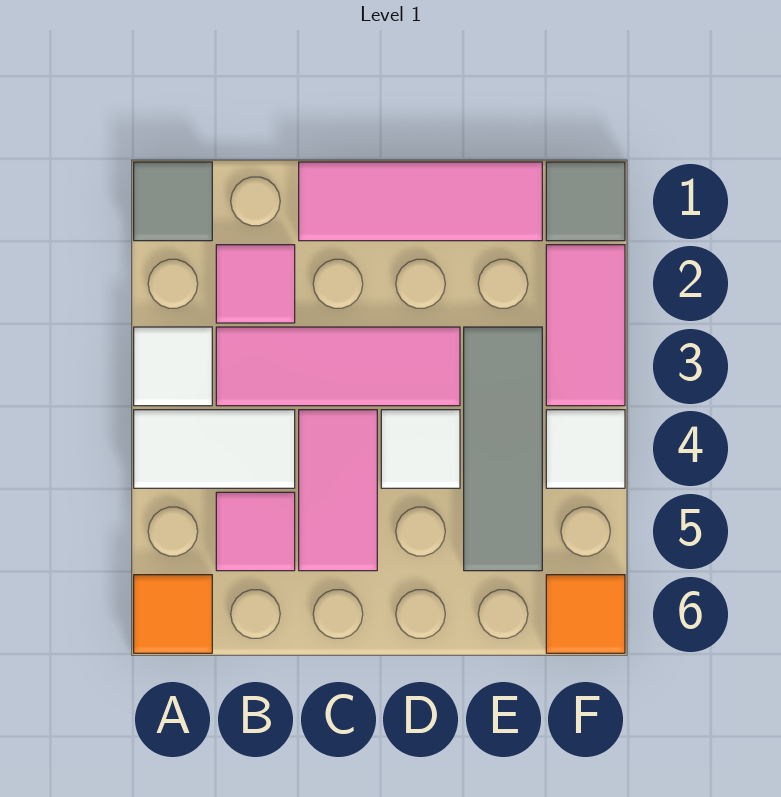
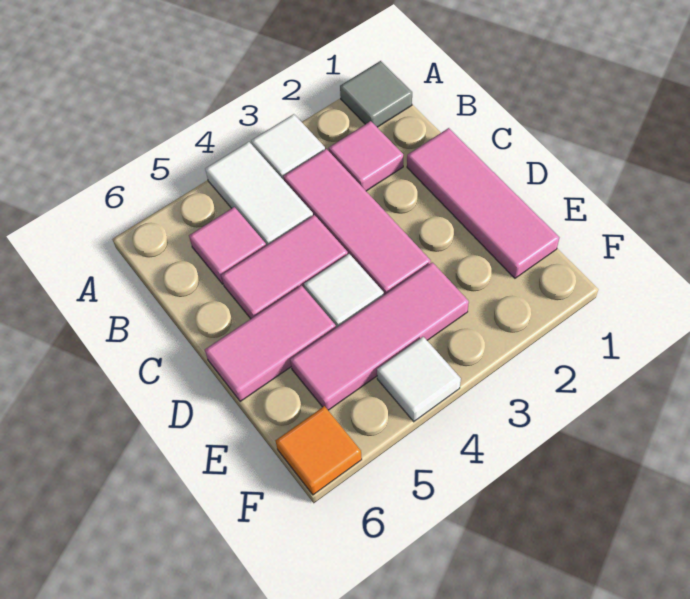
orange 1x1 tile [134,575,212,653] -> none
grey 1x3 tile [464,327,542,571] -> pink 1x3 tile [290,262,469,410]
grey 1x1 tile [546,162,625,241] -> none
pink 1x2 tile [546,245,625,406] -> pink 1x2 tile moved to [205,285,336,402]

